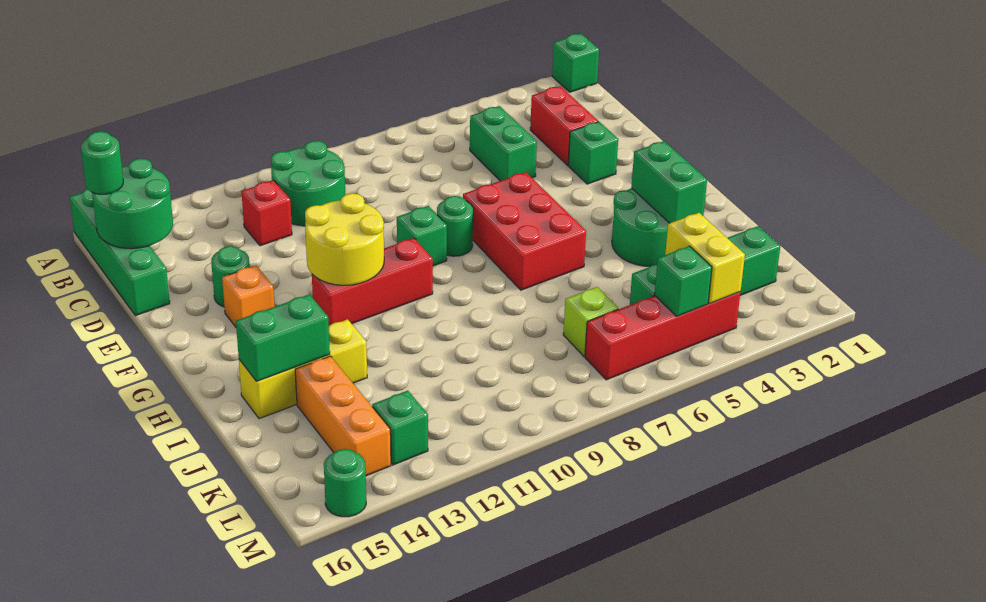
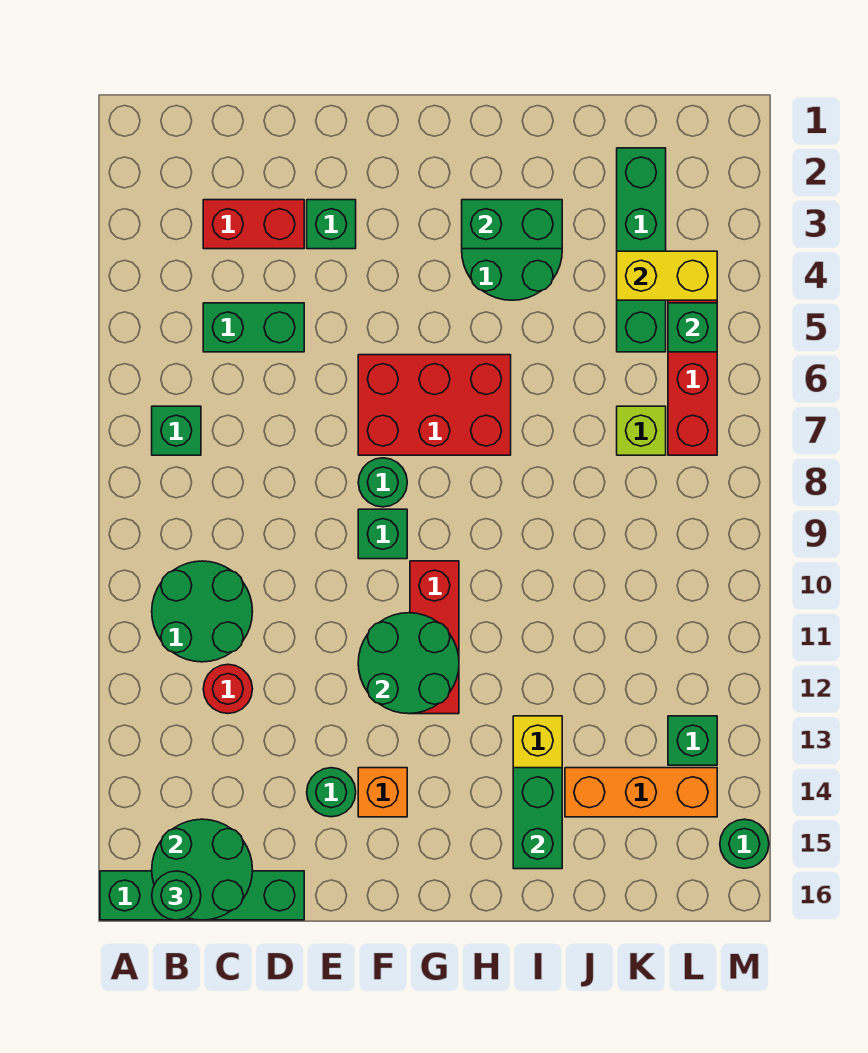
green 1x1 brick [552,34,599,92] -> green 1x1 brick moved to [152,406,201,455]
red 1x1 brick [241,180,292,246] -> red 1x1 round brick [203,664,252,714]
yellow 2x2 round brick [305,193,384,285] -> green 2x2 round brick [358,613,459,714]

